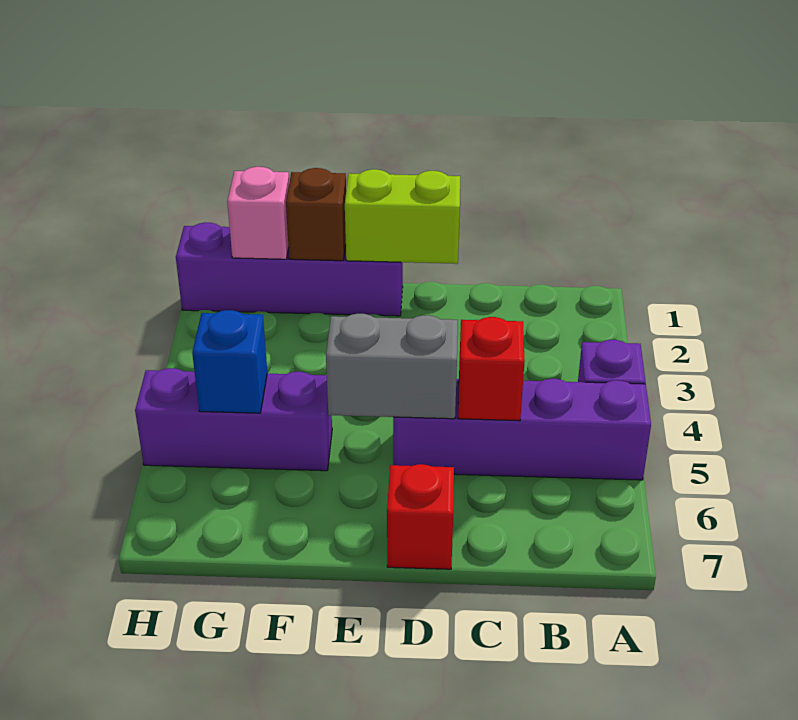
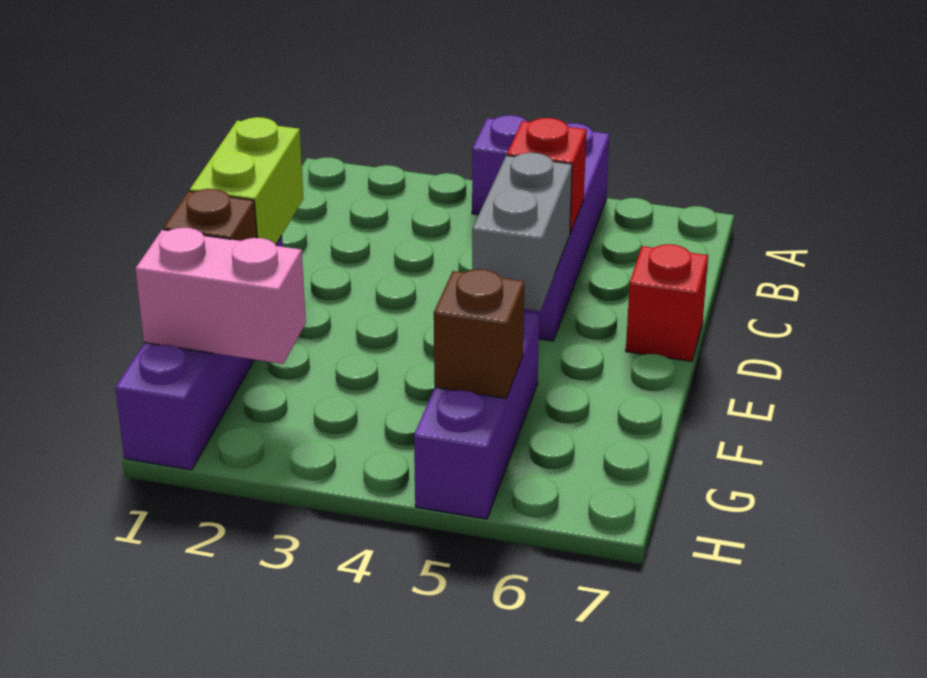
pink 1x1 brick [227,167,289,259] -> pink 1x2 brick [135,228,306,364]
blue 1x1 brick [192,310,267,413] -> brown 1x1 brick [434,269,525,398]

